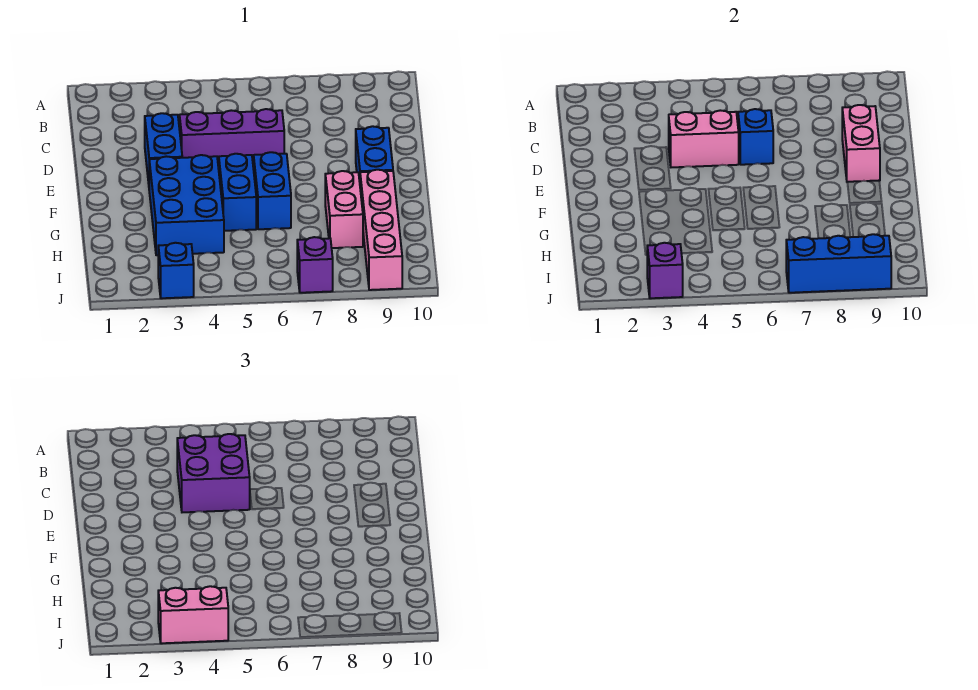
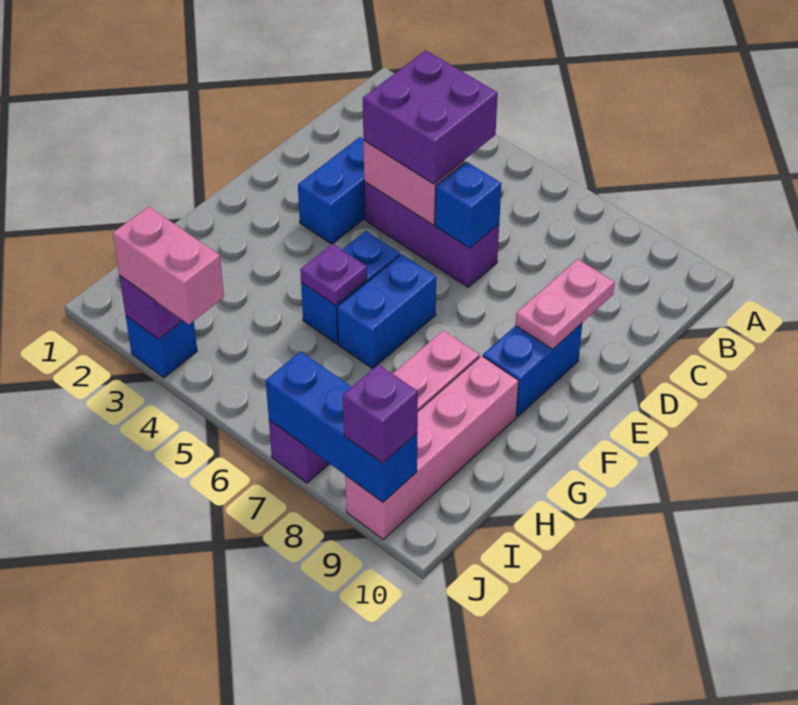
pink 1x2 brick [842,105,880,182] -> pink 1x2 plate [515,259,615,349]
blue 2x3 brick [149,155,224,255] -> none
none -> purple 1x1 plate [300,244,367,305]
none -> purple 1x1 brick [343,364,418,463]

